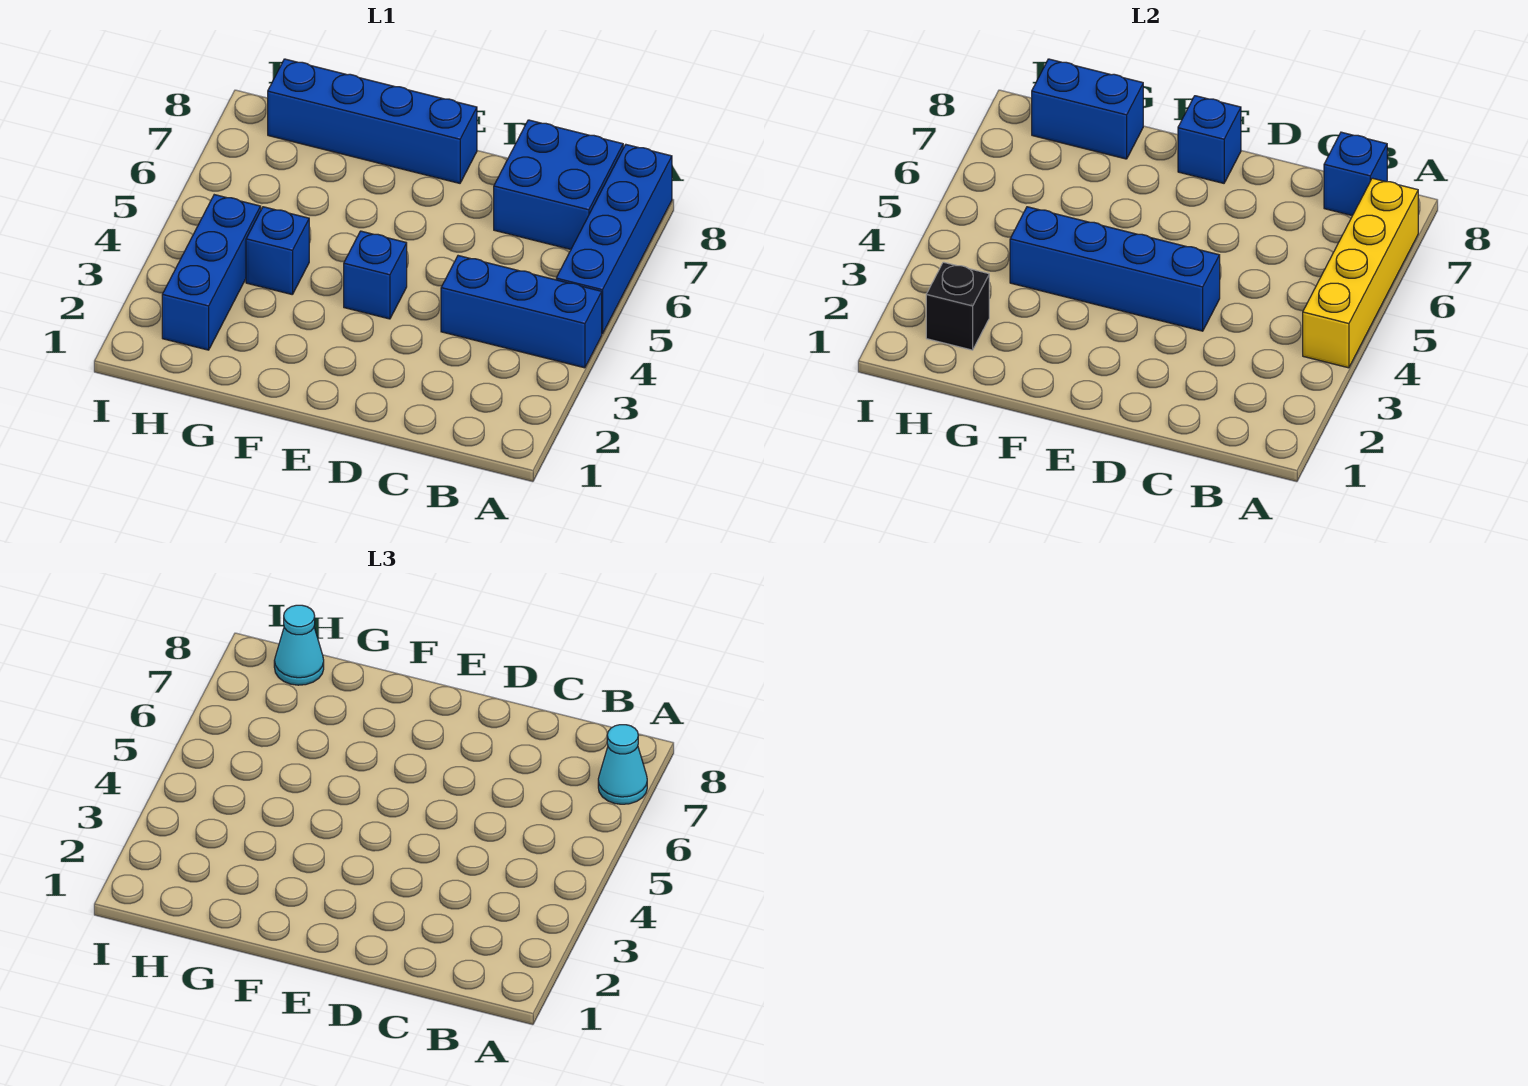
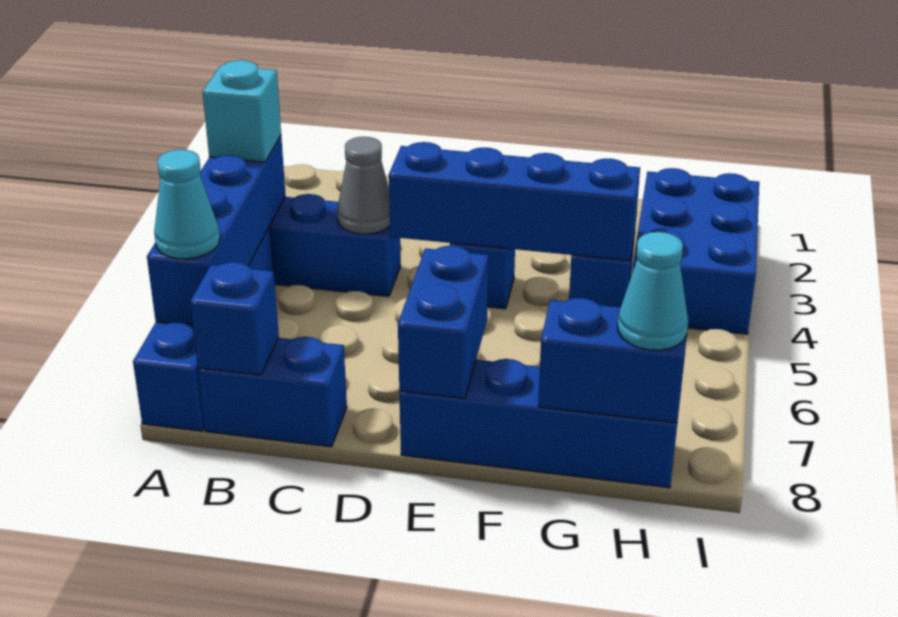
yellow 1x4 brick [1303,178,1418,368] -> blue 1x4 brick [147,136,286,326]
none -> cyan 1x1 brick [202,60,281,162]
blue 2x2 brick [494,120,623,249] -> blue 1x2 brick [198,337,347,447]
none -> grey 1x1 cone [337,137,390,234]
blue 1x1 brick [1178,96,1241,183] -> blue 1x2 brick [398,246,488,399]
blue 1x3 brick [162,195,261,350] -> blue 2x3 brick [632,168,759,334]
black 1x1 brick [926,262,989,350] -> none

